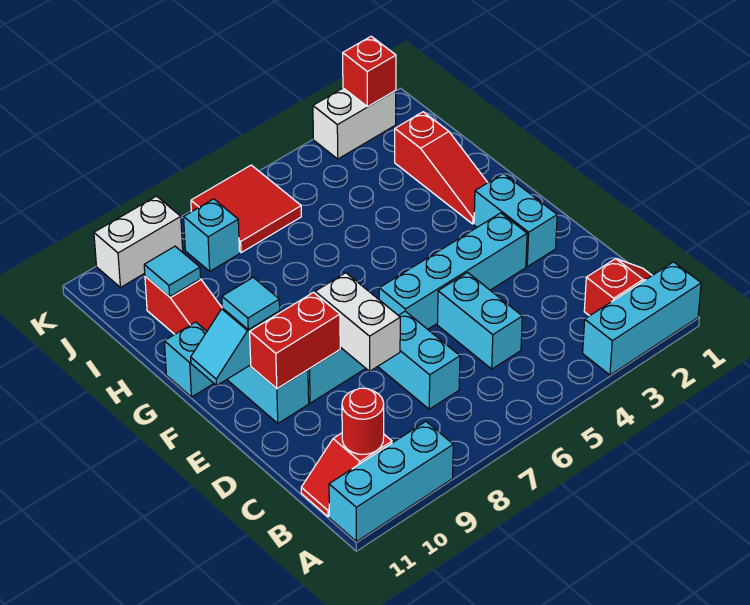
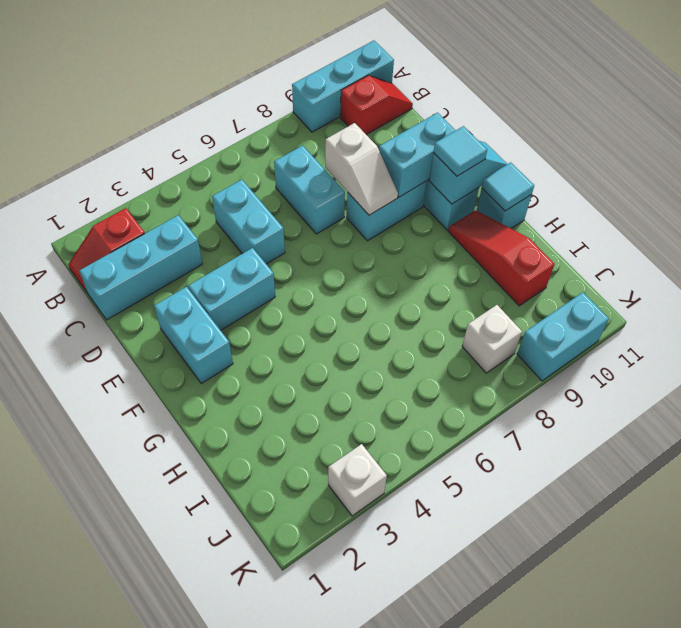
cyan 1x3 brick [583,262,701,375] -> cyan 1x3 brick moved to [79,215,202,320]
red 1x1 round brick [342,388,384,454] -> none
white 1x2 brick [315,273,400,371] -> white 1x2 slope [325,123,398,215]
cyan 1x4 brick [379,213,527,329] -> cyan 1x2 brick [188,248,275,330]
red 1x2 brick [250,292,340,389] -> cyan 1x2 brick [379,113,456,197]
red 1x3 slope [395,112,488,224] -> none
cyan 1x1 tile [144,246,201,297] -> cyan 1x1 tile moved to [482,162,534,211]
red 2x2 tile [191,165,301,253] -> none
cyan 1x1 brick [184,199,240,271] -> white 1x1 brick [462,305,522,373]
white 1x2 brick [313,88,396,159] -> white 1x1 brick [328,444,387,516]
red 1x1 brick [343,36,396,107] -> none
white 1x2 brick [94,196,183,287] -> cyan 1x2 brick [517,292,609,381]

